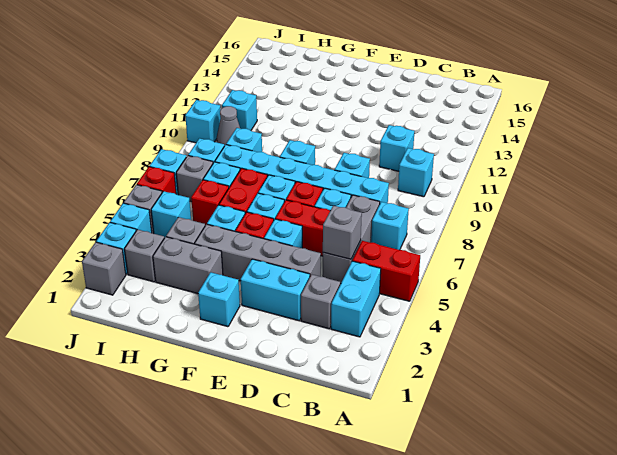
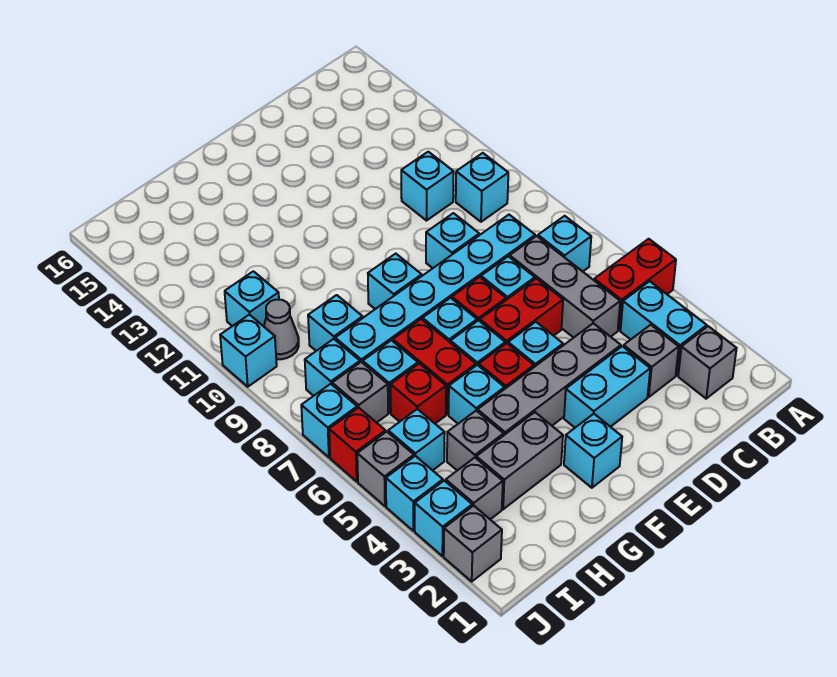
grey 1x1 brick [323,206,362,259] -> grey 1x1 brick moved to [678,326,737,399]

